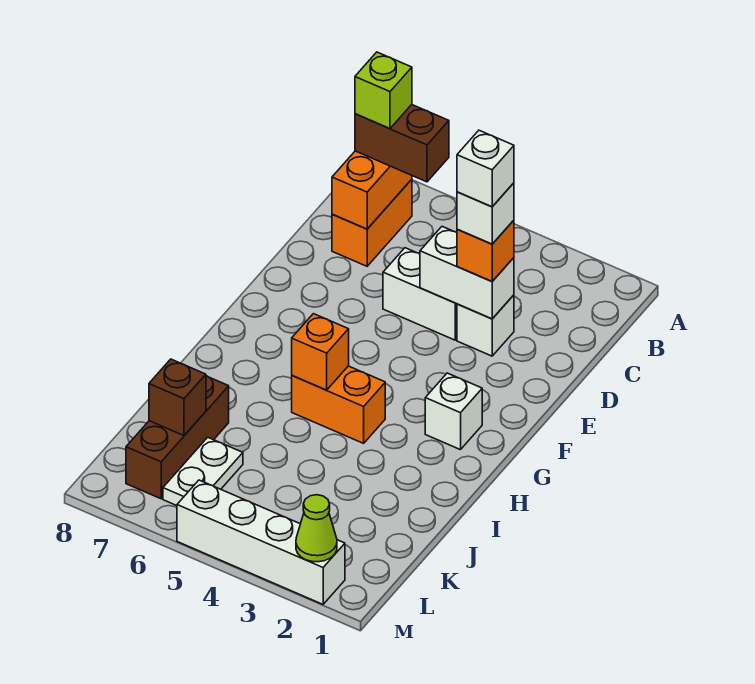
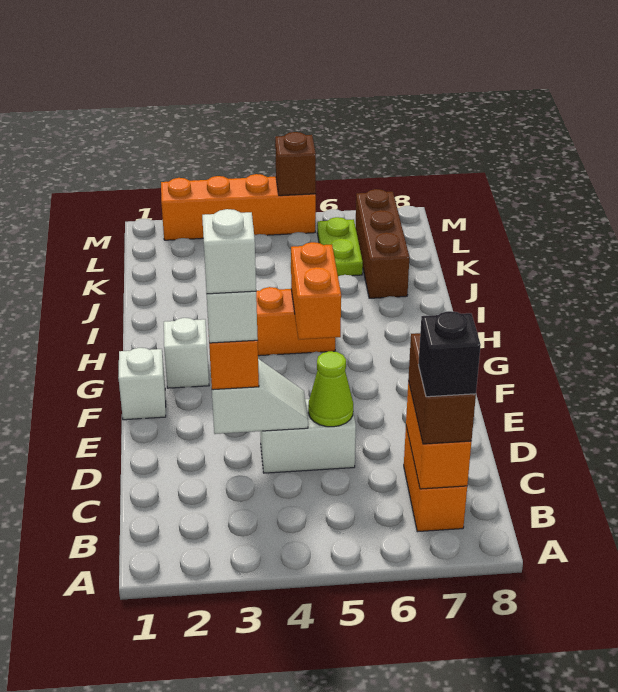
brown 1x2 brick [355,105,449,182] -> brown 1x2 brick turned to [408,333,476,444]
lime 1x1 brick [355,52,412,129] -> black 1x1 brick [418,311,481,397]
white 1x1 brick [457,295,514,356] -> white 1x1 brick moved to [118,348,166,420]
white 1x2 brick [420,227,514,319] -> white 1x2 slope [211,359,308,434]
orange 1x1 brick [292,314,349,390] -> orange 1x2 brick [291,242,341,339]
white 1x2 plate [163,437,243,506] -> lime 1x2 plate [317,217,363,276]
brown 1x1 brick [149,359,206,436] -> brown 1x1 brick moved to [275,132,316,196]
white 1x4 brick [177,480,345,604] -> orange 1x4 brick [161,174,316,240]
lime 1x1 cone [296,495,337,562] -> lime 1x1 cone moved to [308,351,353,427]

